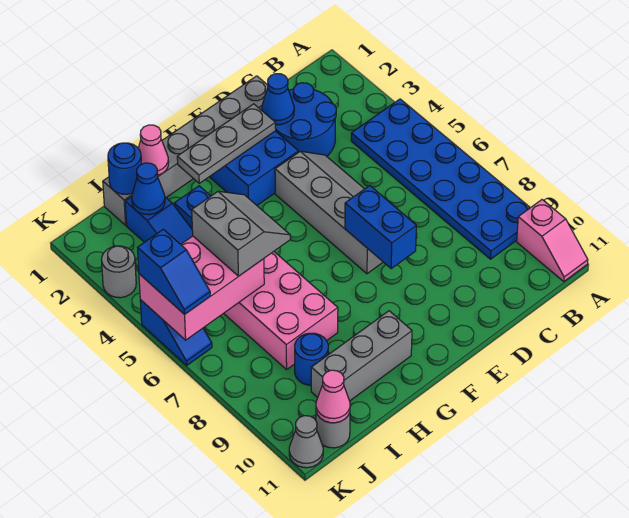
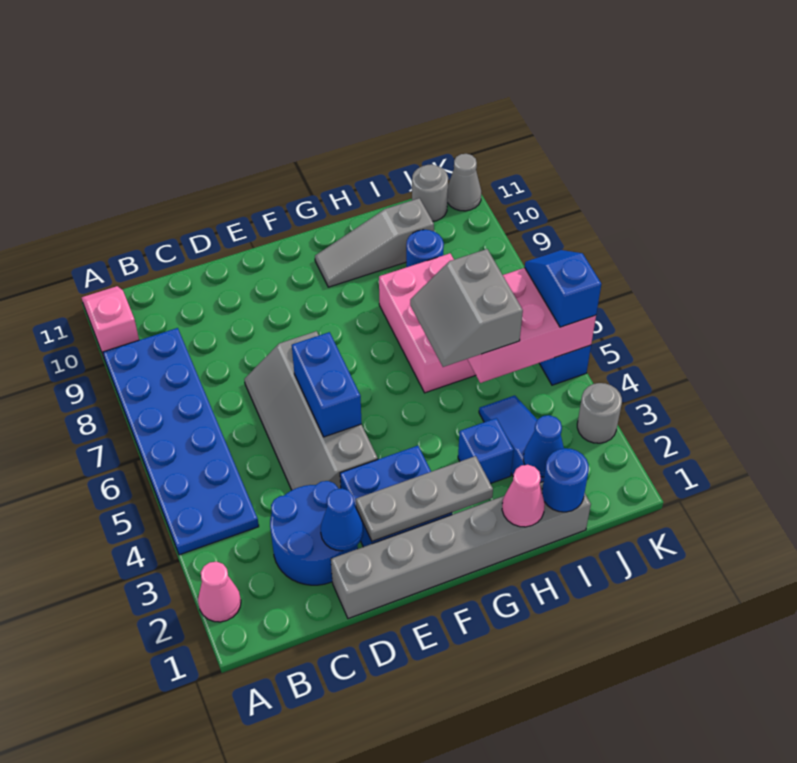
blue 1x2 brick [345,186,416,268] -> blue 1x2 brick moved to [292,332,362,437]
grey 1x3 brick [311,311,412,401] -> grey 1x3 slope [315,198,434,287]
pink 1x1 cone [316,370,350,423] -> pink 1x1 cone moved to [198,562,241,622]

